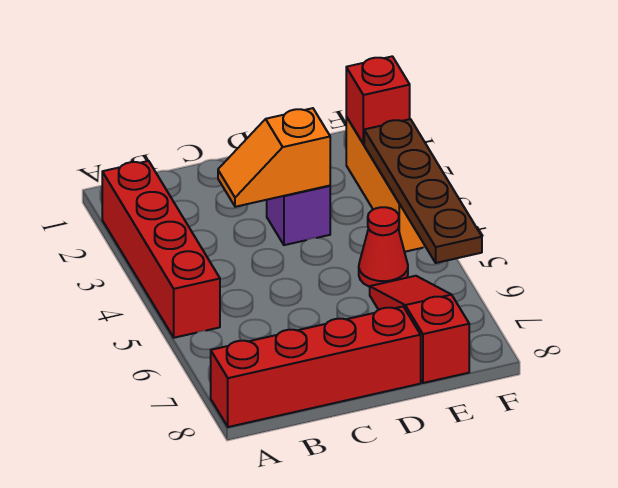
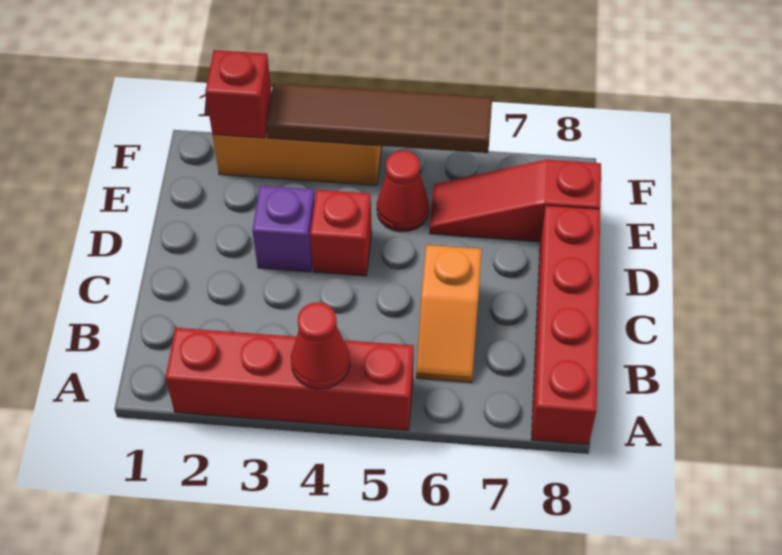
none -> red 1x1 cone [291,302,350,389]
orange 1x2 slope [218,108,330,207] -> orange 1x2 slope moved to [416,245,482,383]
none -> red 1x1 brick [310,190,372,276]
brown 1x4 plate [364,119,482,263] -> brown 1x4 tile [266,83,492,153]

